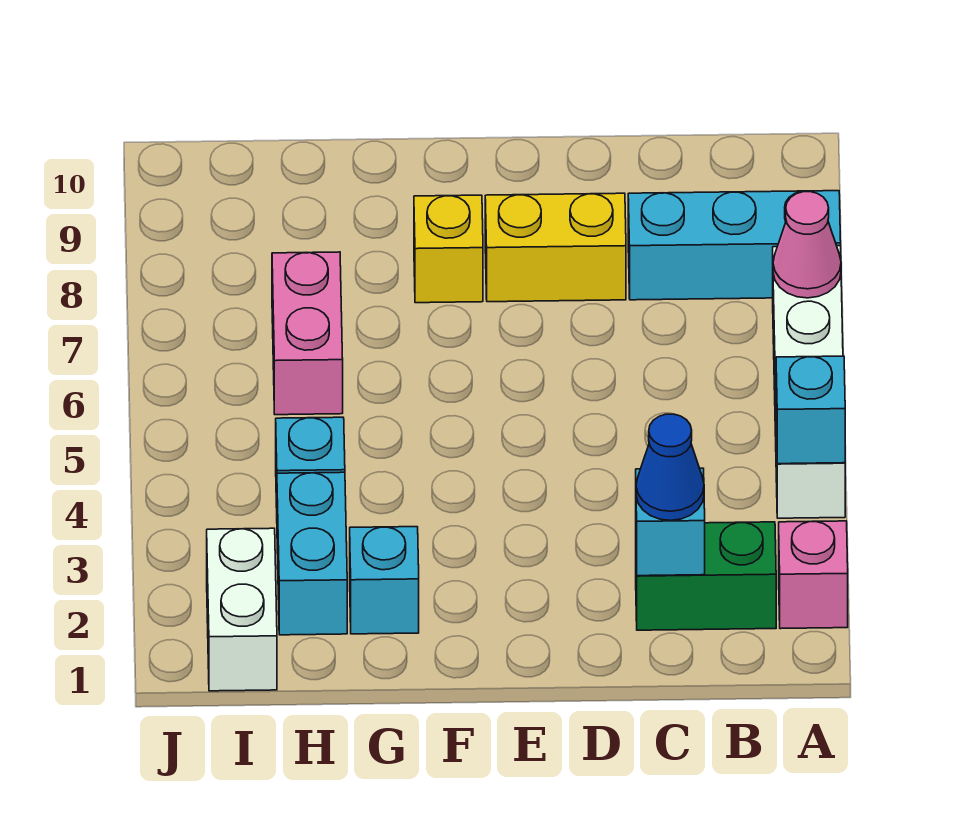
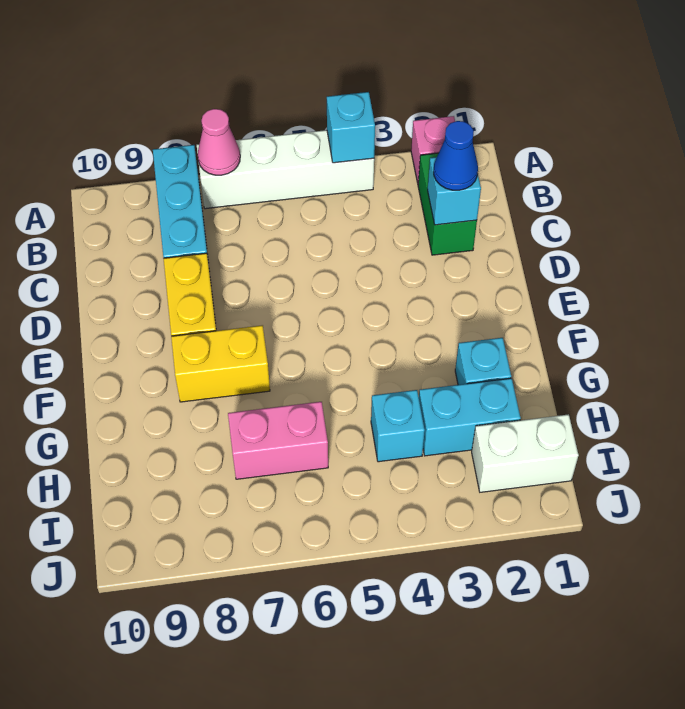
yellow 1x1 brick [414,195,483,303] -> yellow 1x2 brick [171,325,270,402]

